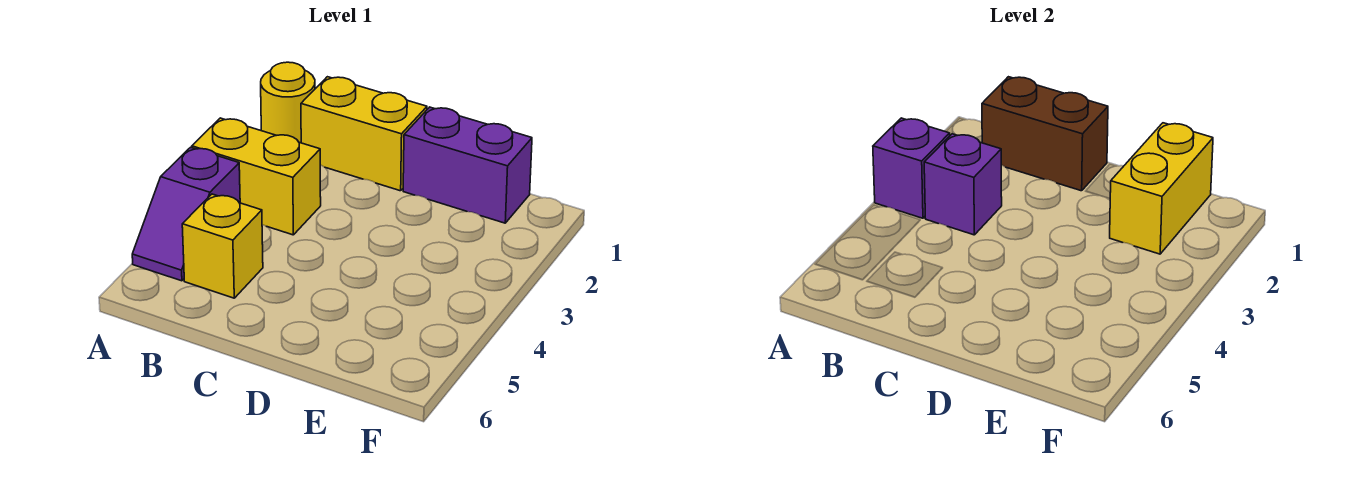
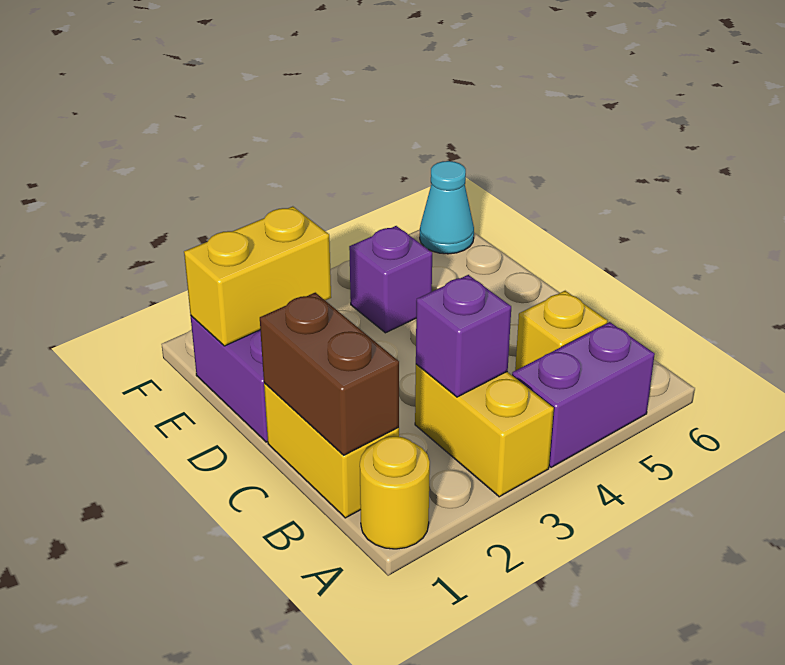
purple 1x1 brick [873,118,950,218] -> purple 1x1 brick moved to [349,226,432,333]
purple 1x2 slope [132,147,240,281] -> purple 1x2 brick [512,322,655,467]
none -> cyan 1x1 cone [420,161,474,254]

